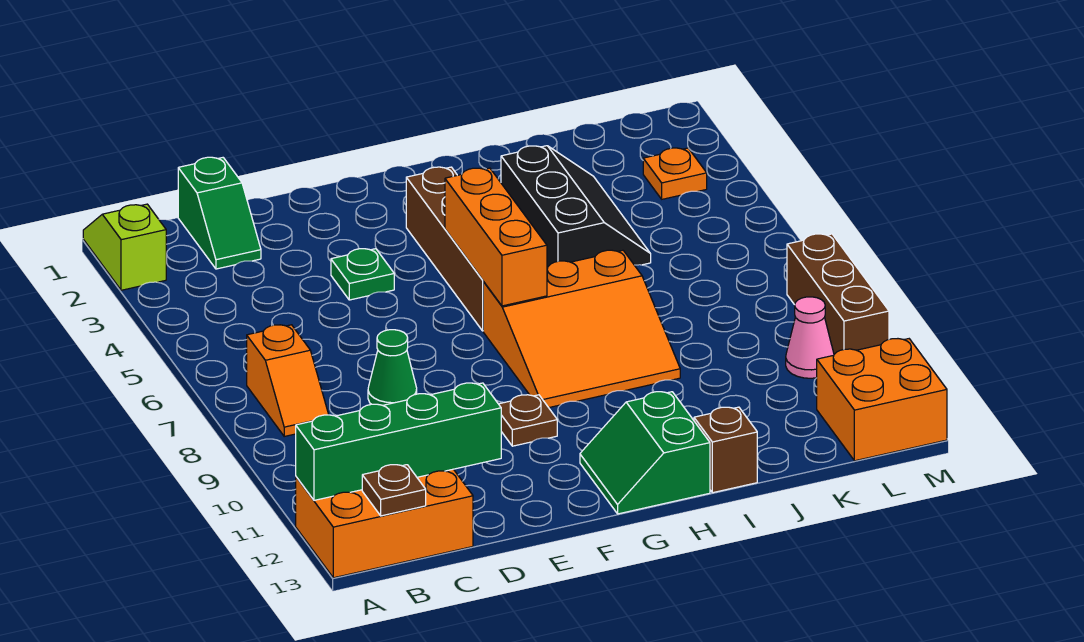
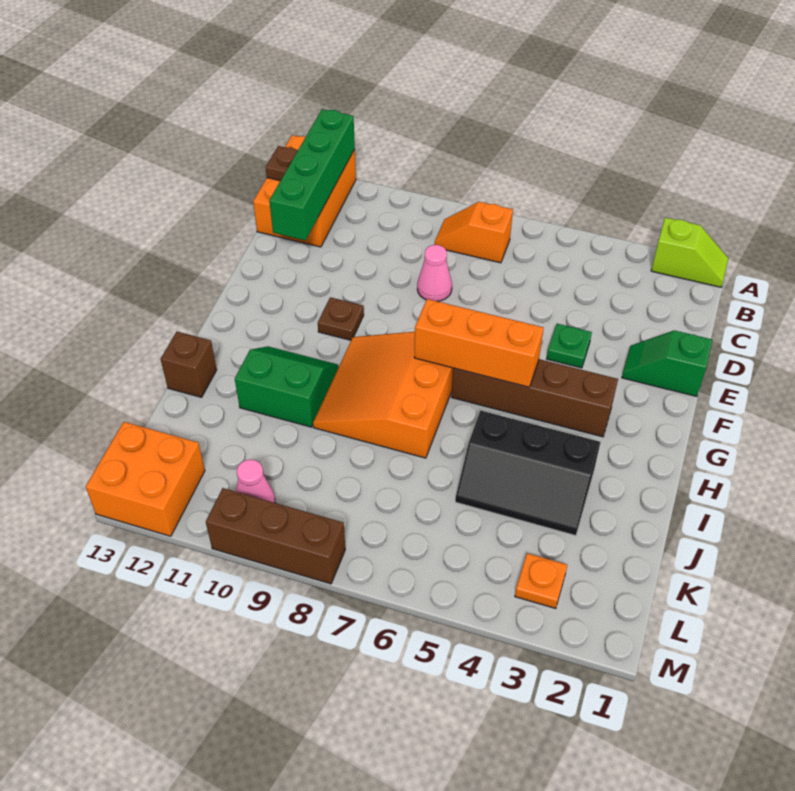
green 1x2 slope [178,157,261,269] -> green 1x2 slope moved to [622,330,712,397]
green 1x1 cone [368,330,417,405] -> pink 1x1 cone [417,245,452,301]
green 2x2 slope [580,392,710,514] -> green 2x2 slope moved to [235,346,338,427]

